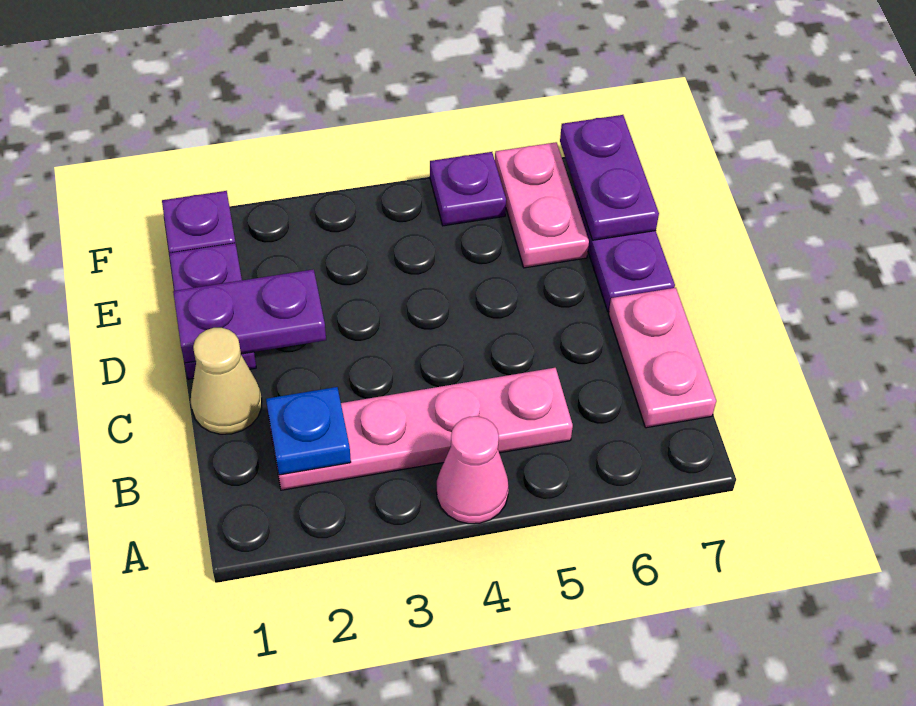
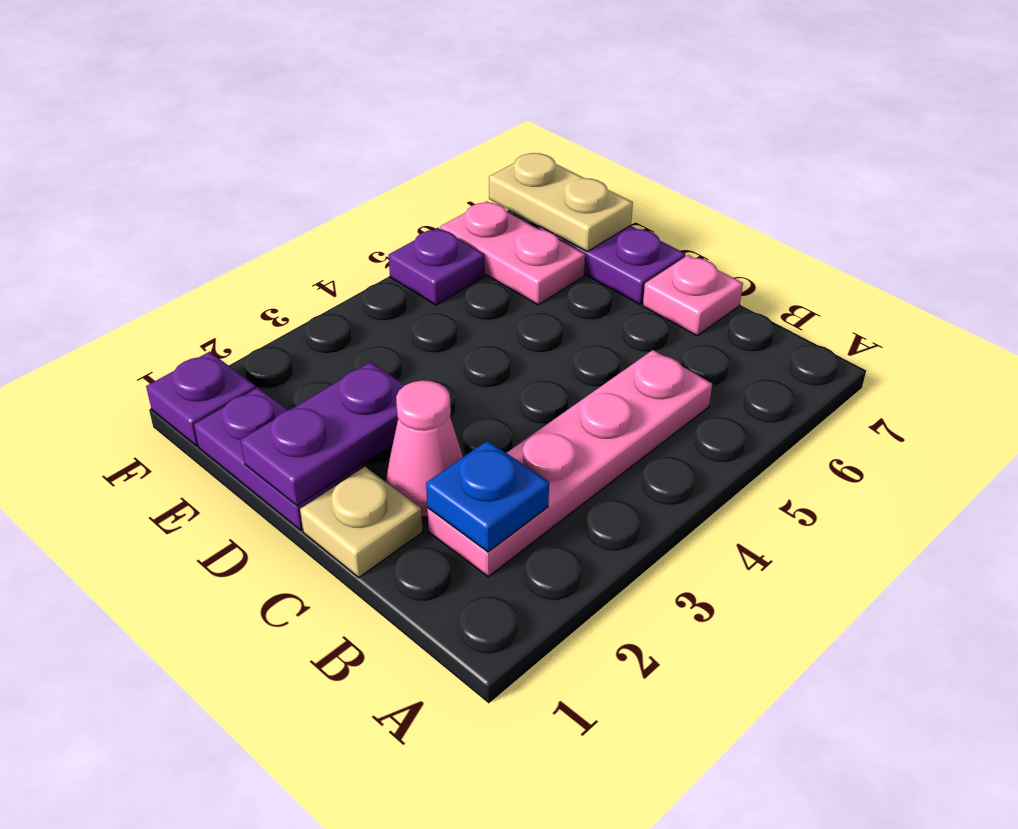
pink 1x1 cone [437,416,509,524] -> pink 1x1 cone moved to [386,380,463,517]
pink 1x2 plate [609,288,716,428] -> pink 1x1 plate [643,255,743,336]
tan 1x1 cone [191,328,262,434] -> tan 1x1 plate [300,467,423,577]
purple 1x2 plate [560,115,659,240] -> tan 1x2 plate [489,153,633,252]

